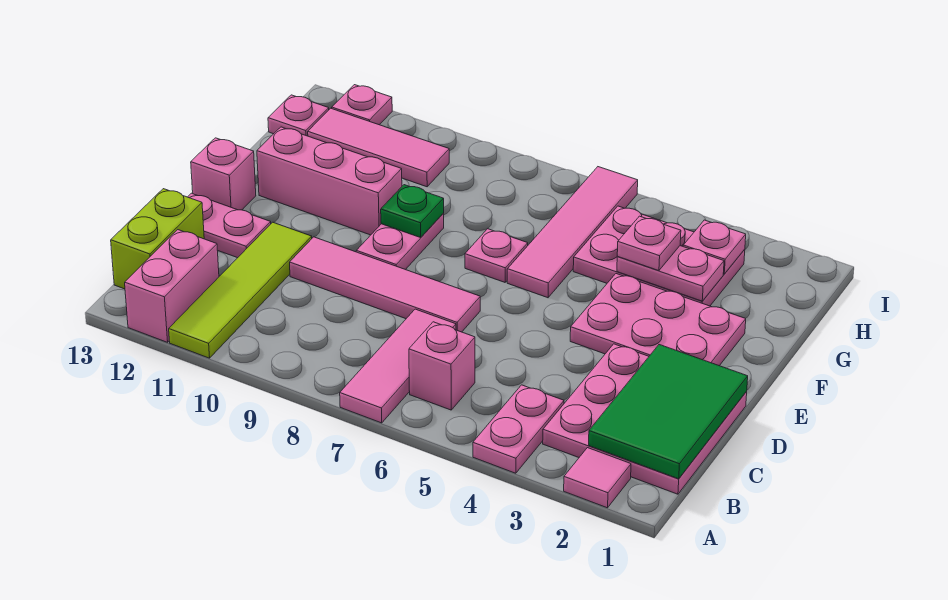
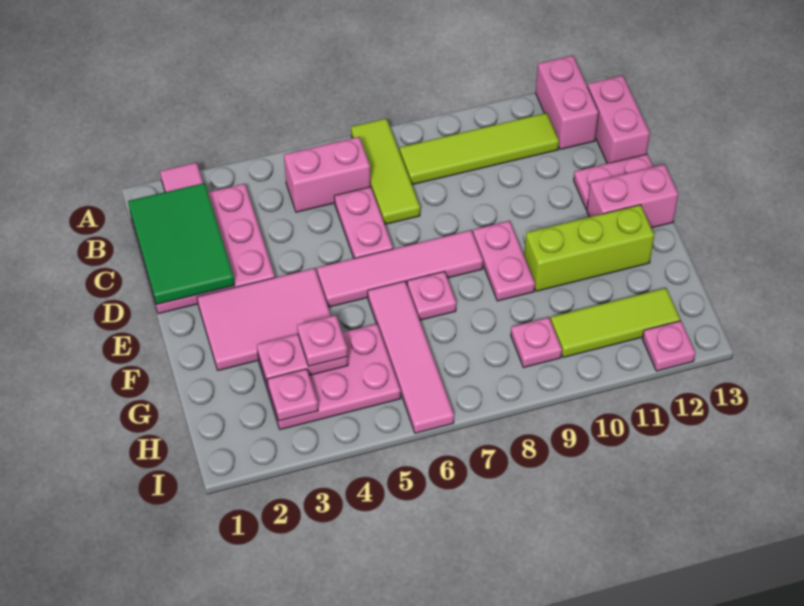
pink 1x2 plate [473,385,564,473] -> pink 1x2 plate moved to [334,187,393,258]
pink 1x3 tile [340,309,456,423] -> lime 1x3 tile [351,118,420,224]
lime 1x4 tile [169,222,312,358] -> lime 1x4 tile turned to [400,113,559,185]
pink 1x1 brick [409,322,475,410] -> pink 1x2 brick [284,137,370,212]
lime 1x2 brick [111,189,204,289] -> pink 1x2 brick [588,75,650,163]
pink 1x4 tile [290,237,480,332] -> pink 1x4 tile moved to [317,230,483,307]
pink 2x3 plate [570,274,746,366] -> pink 2x3 tile [197,268,331,370]
pink 1x1 brick [191,138,256,210] -> pink 1x2 brick [587,164,678,228]
green 1x1 plate [381,185,444,237] -> none
pink 1x3 brick [257,127,402,235] -> lime 1x3 brick [524,205,654,291]
pink 1x3 tile [308,108,449,187] -> lime 1x3 tile [551,288,680,357]
pink 1x1 plate [268,95,329,136] -> pink 1x1 plate moved to [511,317,562,368]

